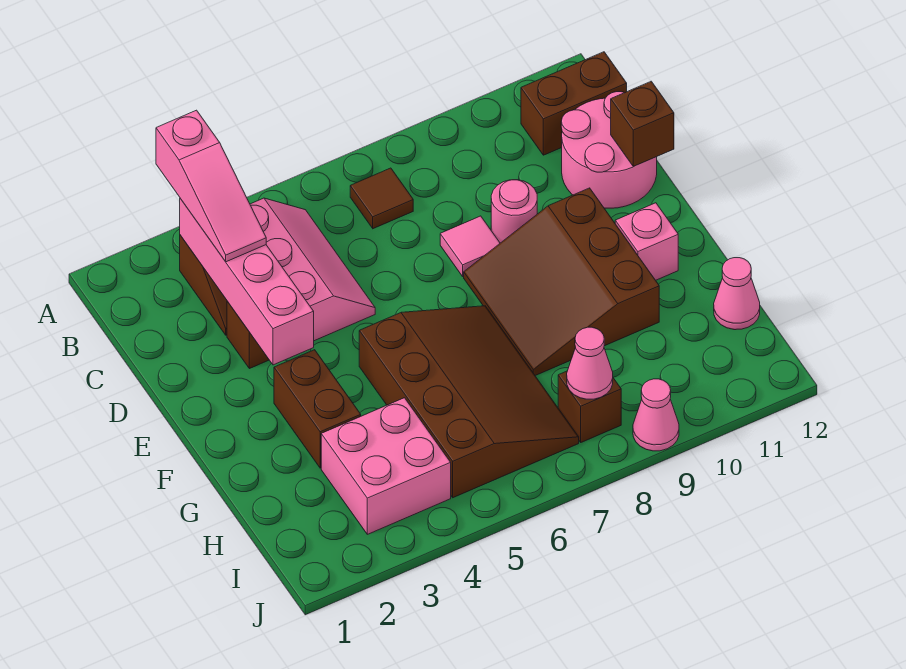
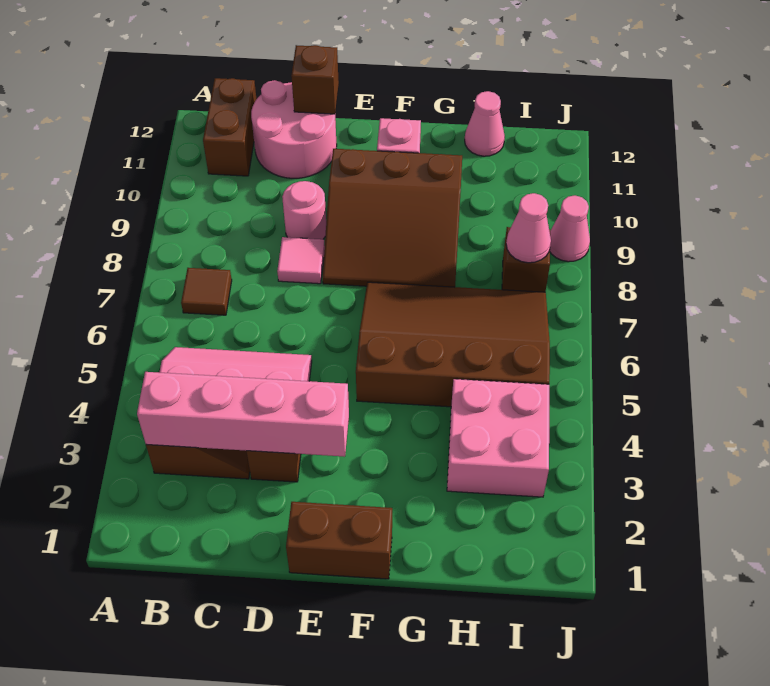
pink 1x3 slope [156,110,266,262] -> none
brown 1x2 brick [274,350,361,468] -> brown 1x2 brick moved to [286,502,392,579]

